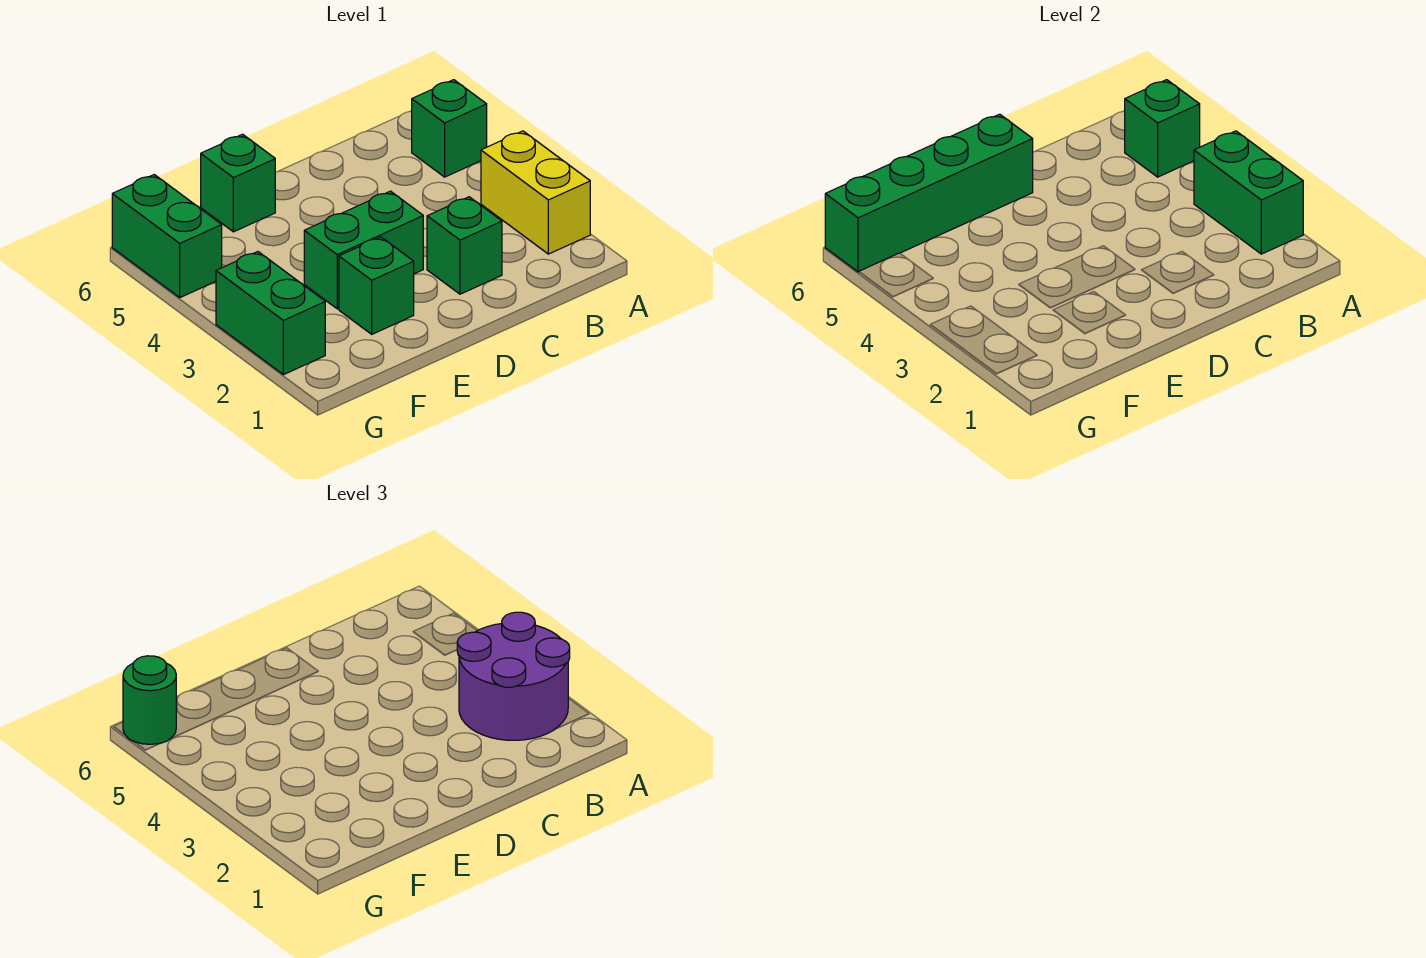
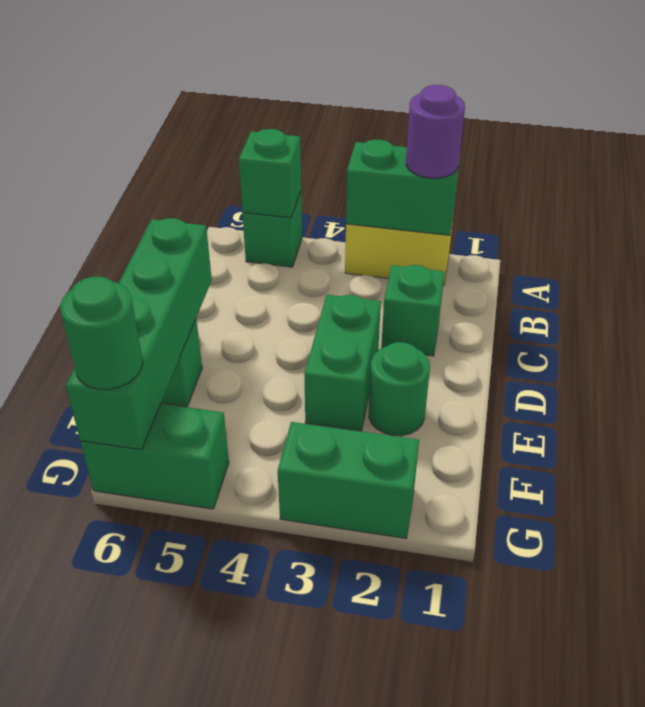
purple 2x2 round brick [457,612,570,740] -> purple 1x1 round brick [406,85,465,178]
green 1x1 brick [339,237,414,334] -> green 1x1 round brick [369,342,430,436]

